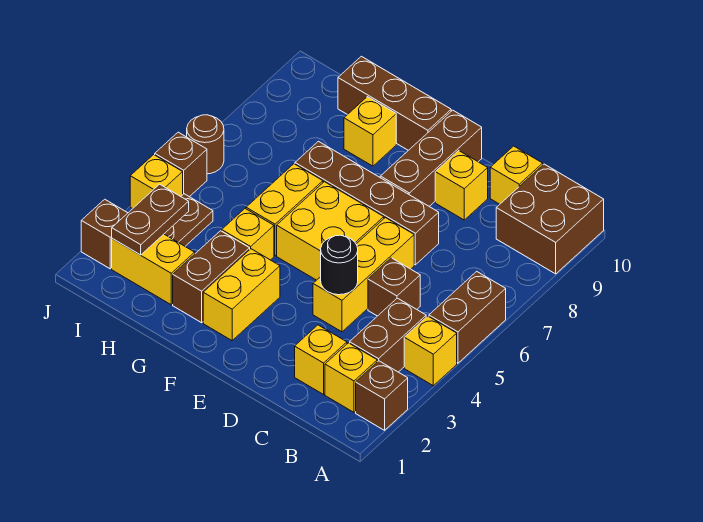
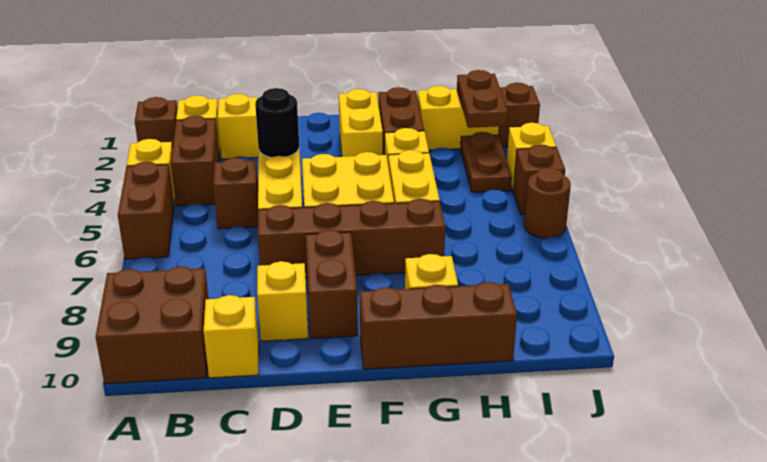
brown 1x3 brick [380,110,482,206] -> brown 1x2 brick [306,230,358,339]

